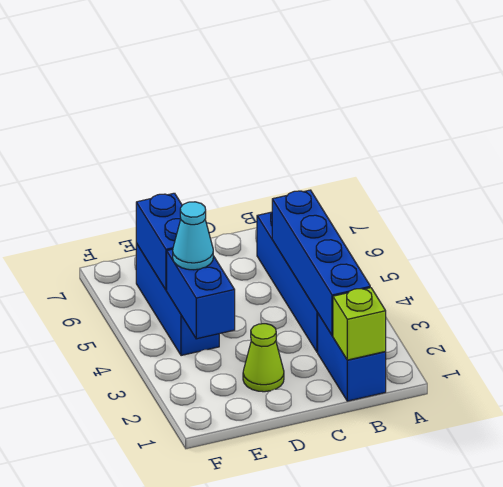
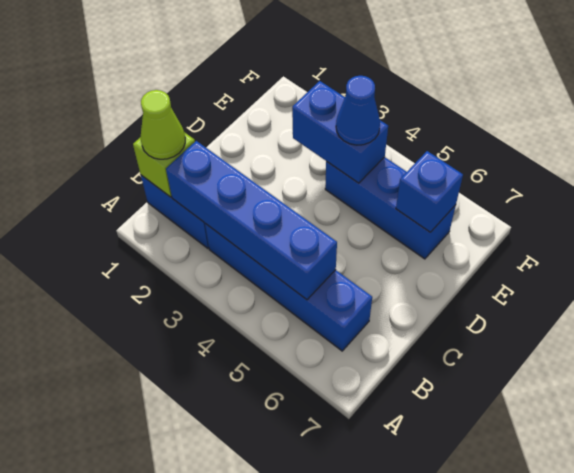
lime 1x1 cone [243,324,284,392] -> lime 1x1 cone moved to [141,90,185,159]
cyan 1x1 cone [173,202,213,270] -> blue 1x1 cone [336,76,380,145]
blue 1x2 brick [136,193,182,290] -> blue 1x1 brick [396,151,463,232]

